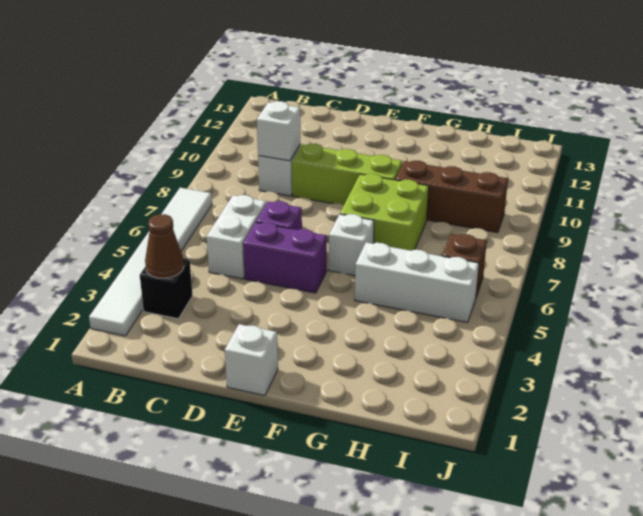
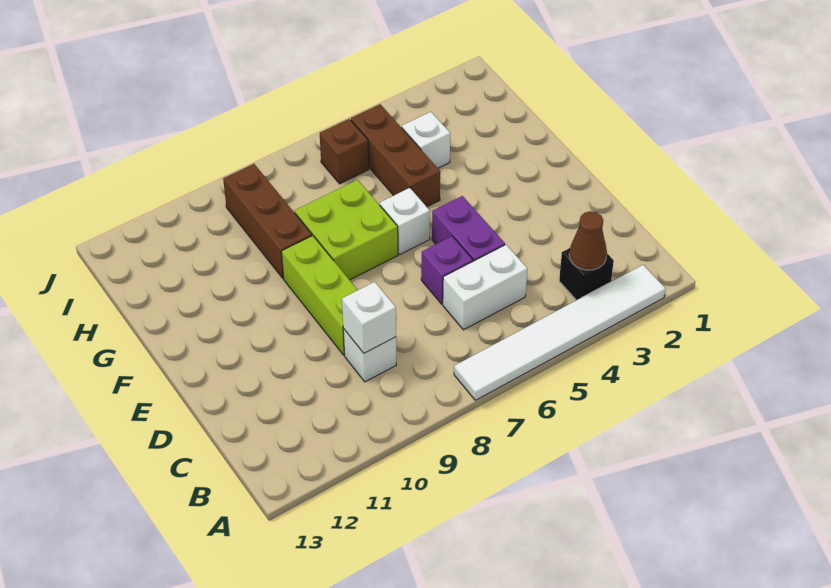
white 1x1 brick [225,324,278,396] -> white 1x1 brick moved to [402,112,450,168]
white 1x3 brick [355,242,479,323] -> brown 1x3 brick [351,104,440,207]

